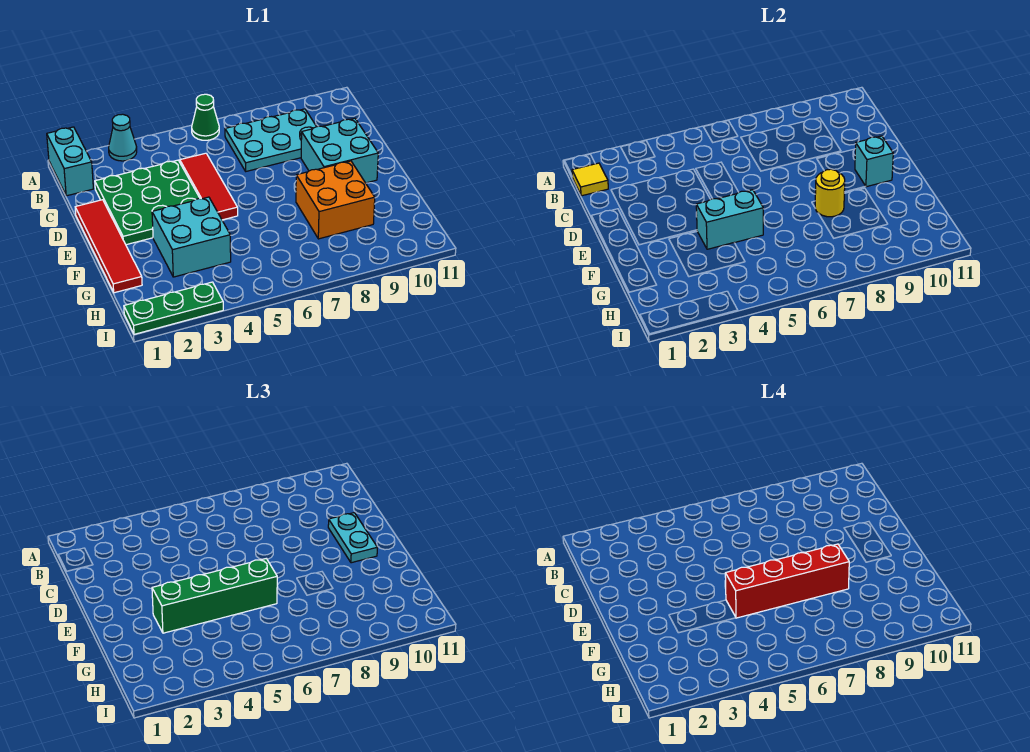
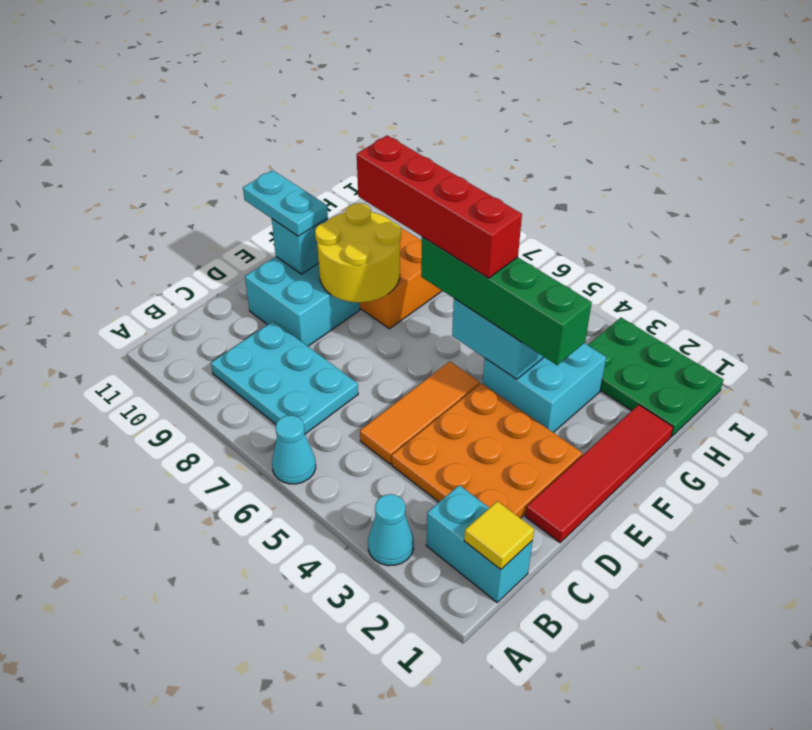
cyan 1x2 brick [47,127,93,196] -> cyan 1x2 brick turned to [426,485,532,602]
green 1x1 cone [192,94,219,140] -> cyan 1x1 cone [272,415,316,484]
green 3x3 plate [95,160,200,245] -> orange 3x3 plate [392,383,582,518]
red 1x3 tile [180,153,238,220] -> orange 1x3 tile [360,361,480,464]
cyan 1x2 plate [328,513,377,563] -> cyan 1x2 plate turned to [243,170,328,236]
yellow 1x1 round brick [815,169,845,217] -> yellow 2x2 round brick [315,203,401,302]
green 1x3 plate [124,282,223,334] -> green 2x3 plate [588,318,723,437]

